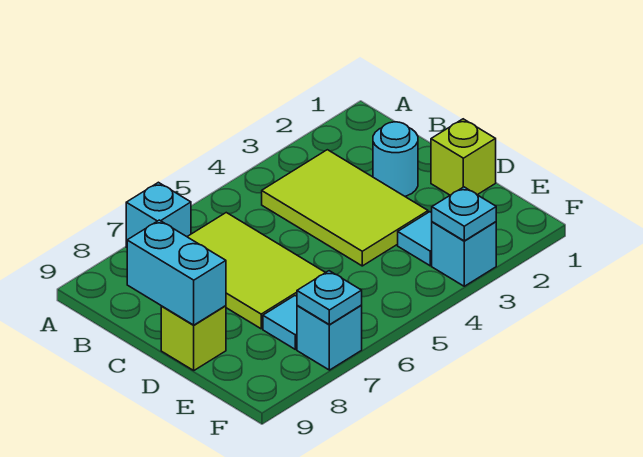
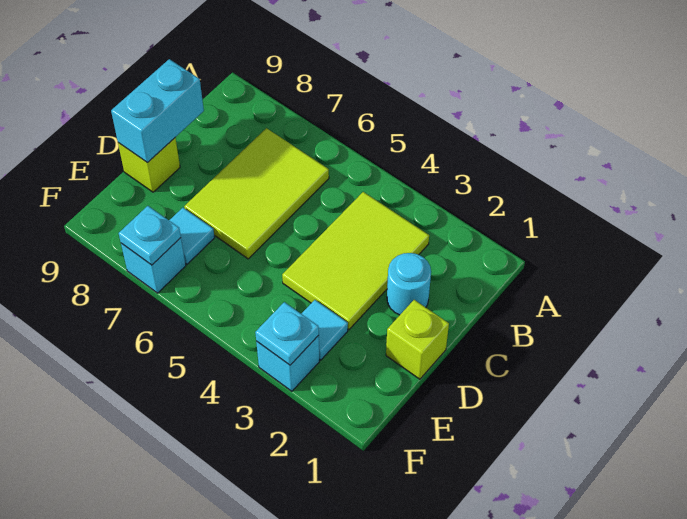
cyan 1x1 brick [126,182,191,247] -> none

